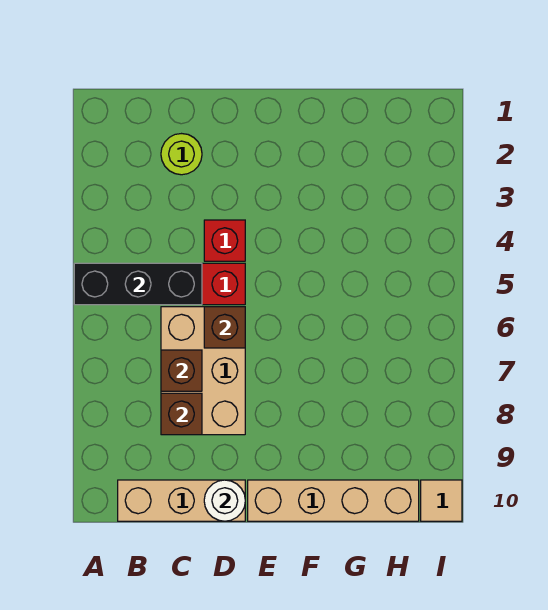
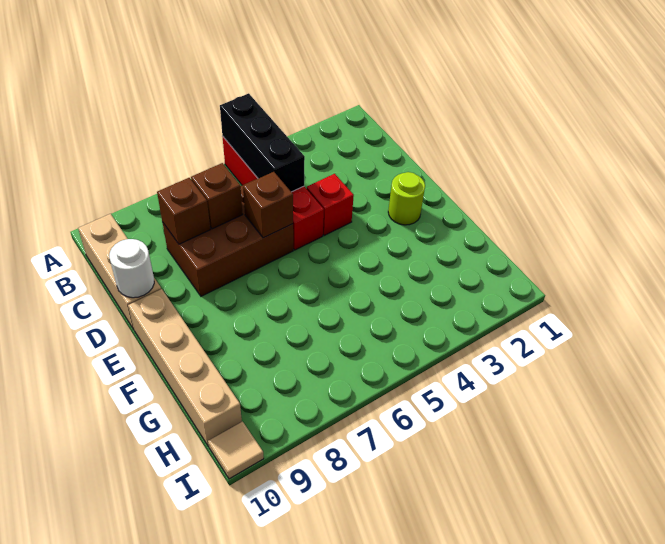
lime 1x1 round brick [161,134,202,175] -> lime 1x1 round brick moved to [388,172,425,225]
tan 2x3 brick [161,307,245,435] -> brown 2x3 brick [162,179,293,296]

